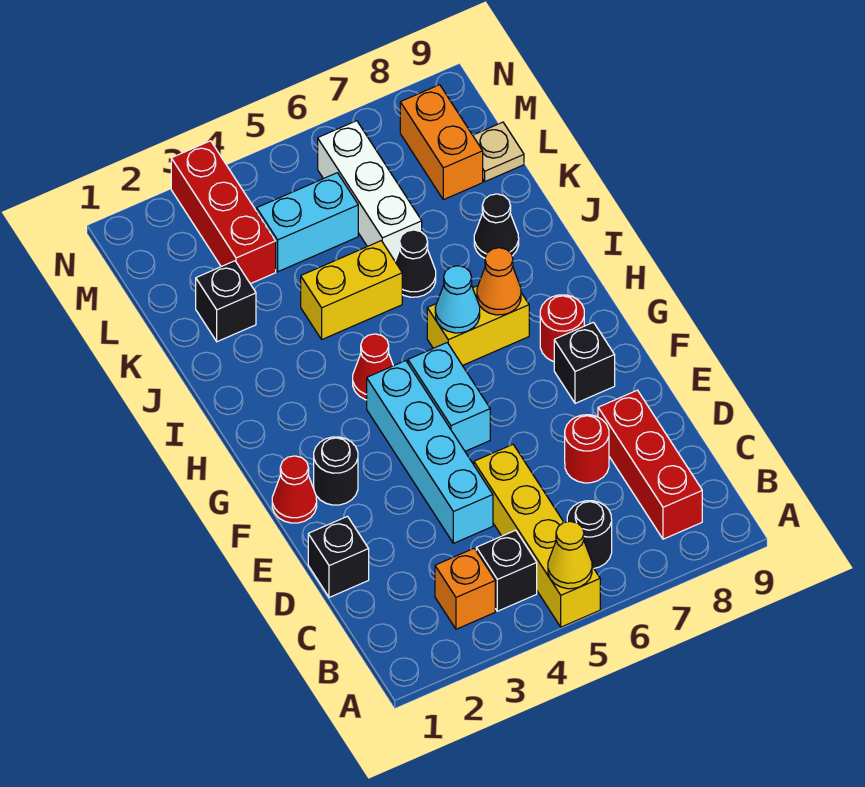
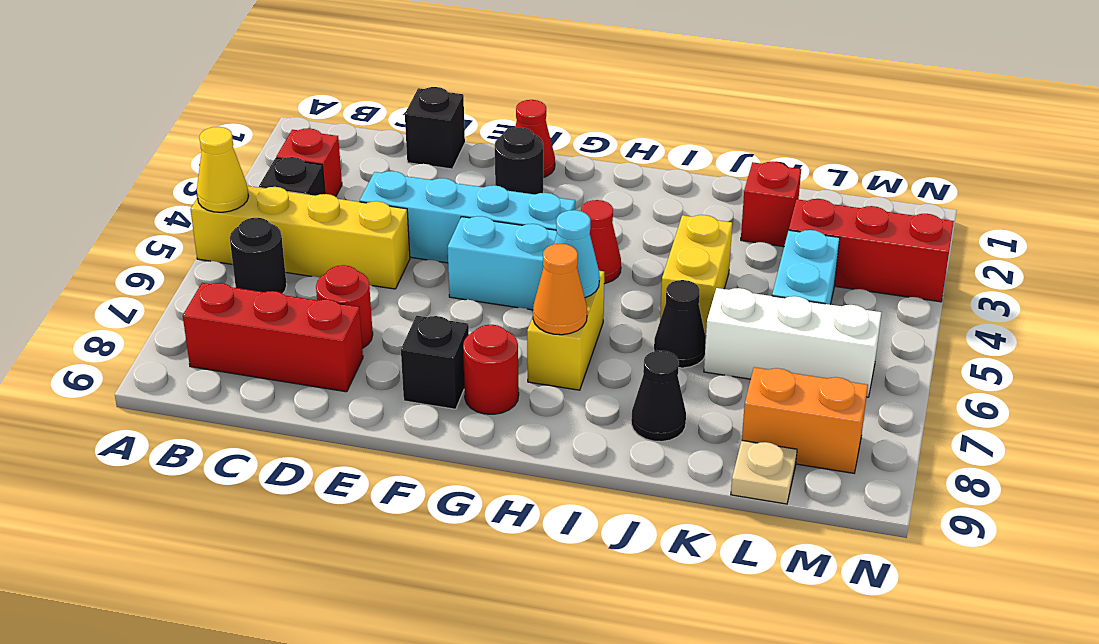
orange 1x1 brick [435,548,495,629] -> red 1x1 brick [276,128,342,197]
black 1x1 brick [196,261,256,342] -> red 1x1 brick [741,162,801,247]

